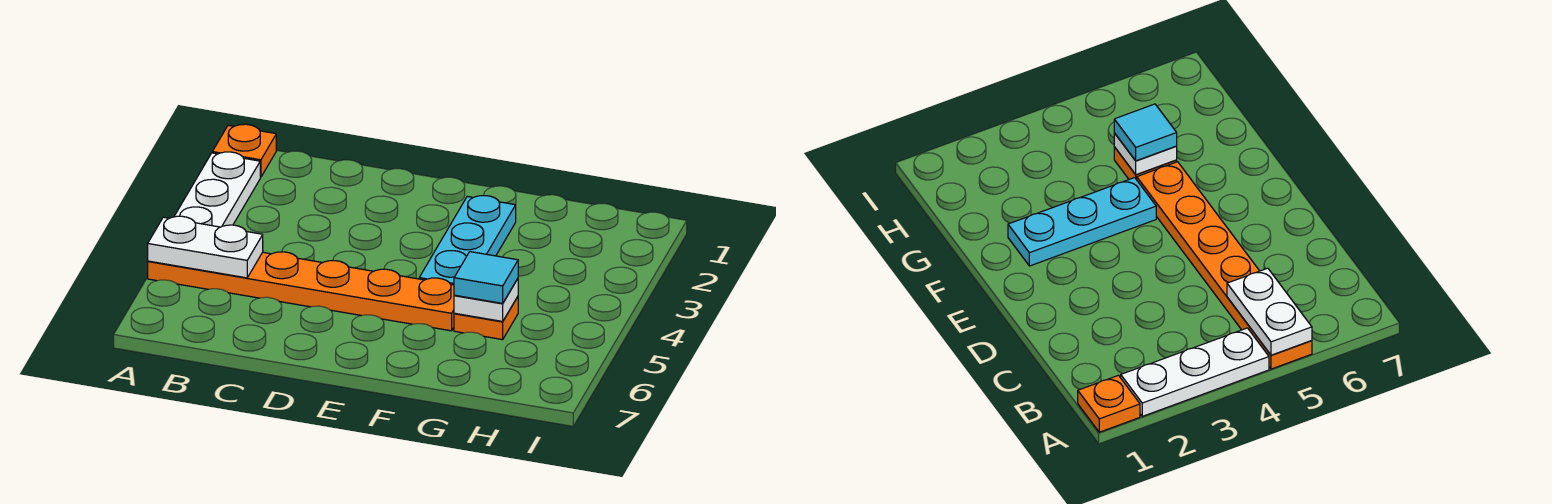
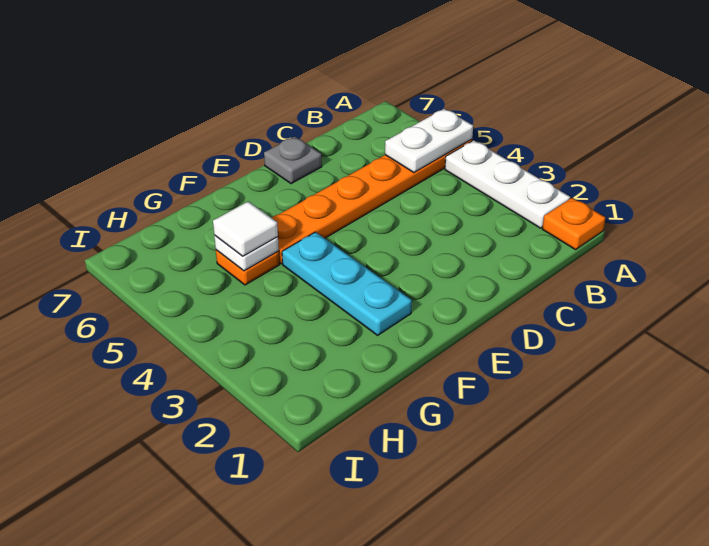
none -> grey 1x1 plate [264,136,322,184]
cyan 1x1 tile [454,252,518,303] -> white 1x1 tile [213,201,278,256]

